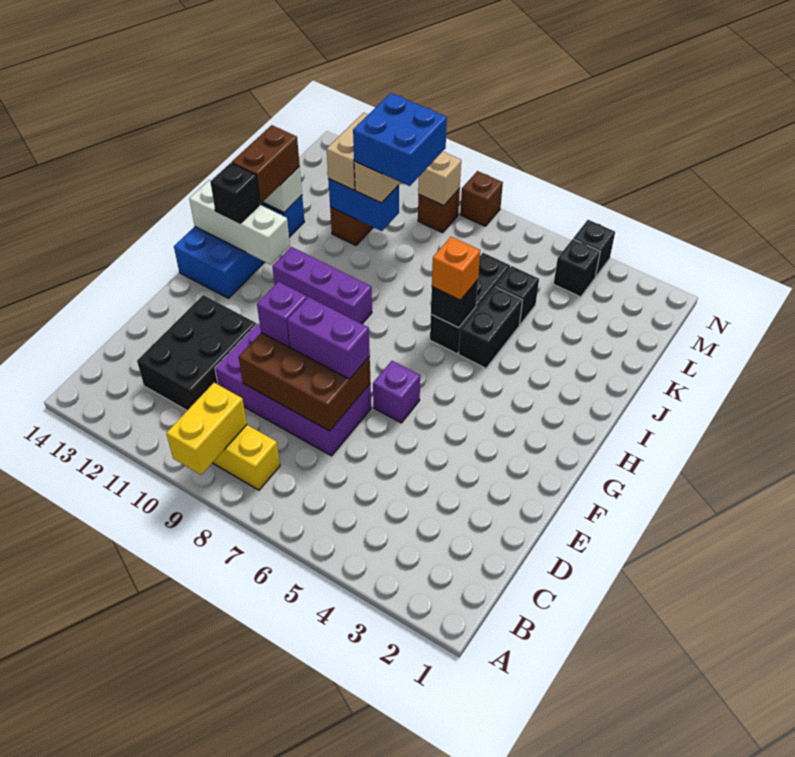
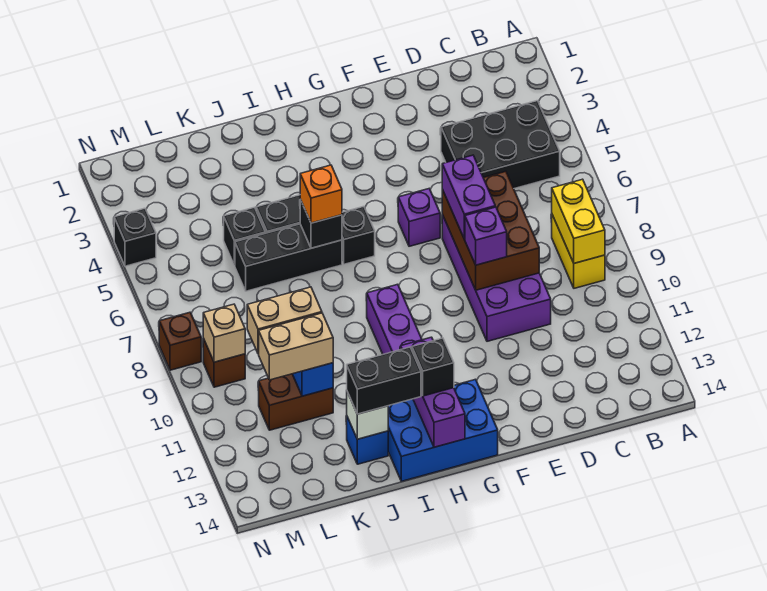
yellow 1x2 brick [166,383,247,475] -> yellow 1x2 brick turned to [552,179,605,263]
black 2x3 brick [137,295,256,410] -> black 2x3 brick moved to [441,101,560,189]
white 1x3 brick [189,180,290,265] -> purple 1x3 brick [401,337,465,447]
brown 1x2 brick [232,125,300,203] -> black 1x2 brick [347,347,421,414]
blue 2x2 brick [353,93,447,186] -> none
black 1x1 brick [554,239,600,297] -> black 1x1 brick moved to [342,207,375,264]

